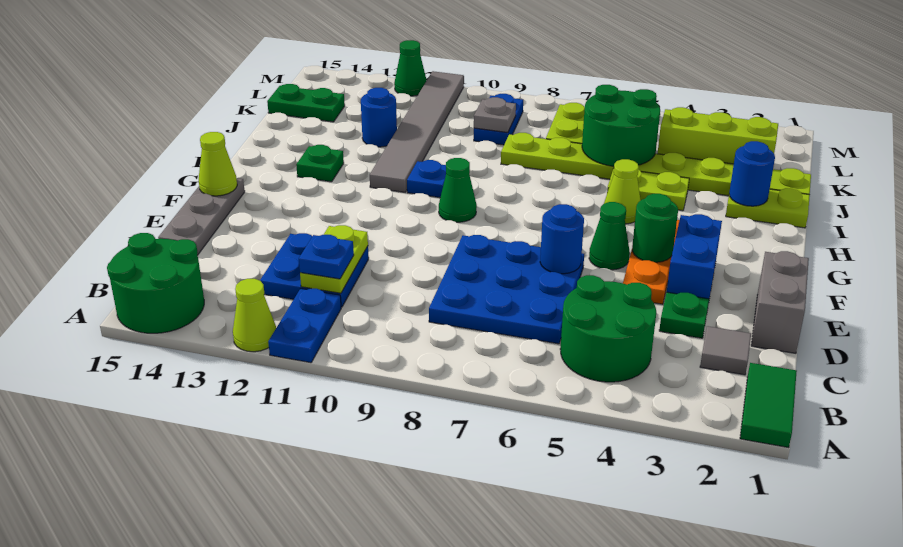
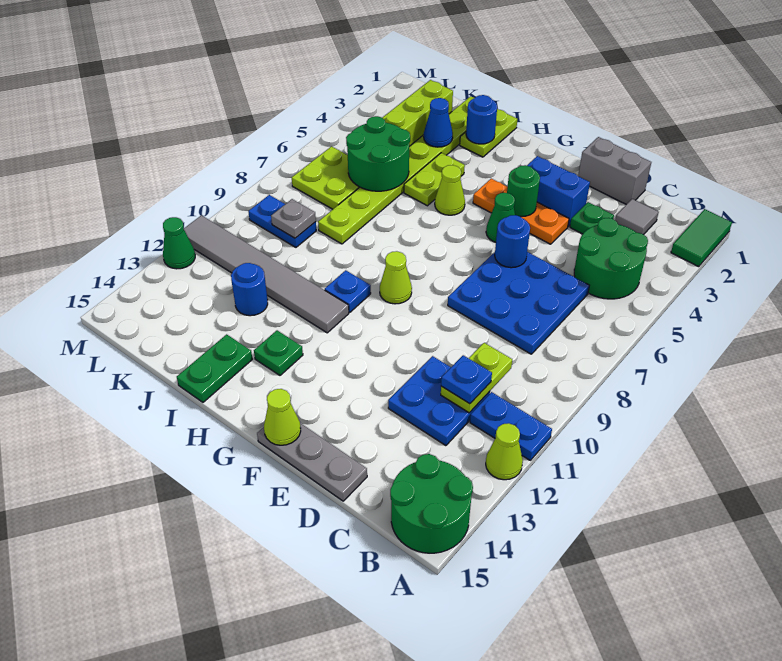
green 1x2 tile [740,363,797,448] -> green 1x2 tile turned to [671,209,732,267]
lime 1x2 plate [300,225,368,293] -> lime 1x2 plate turned to [441,343,512,413]
green 1x1 cone [439,158,477,222] -> lime 1x1 cone [380,251,412,304]
none -> blue 1x1 cone [424,98,453,147]
green 1x2 plate [267,84,345,122] -> green 1x2 plate moved to [177,334,252,402]

